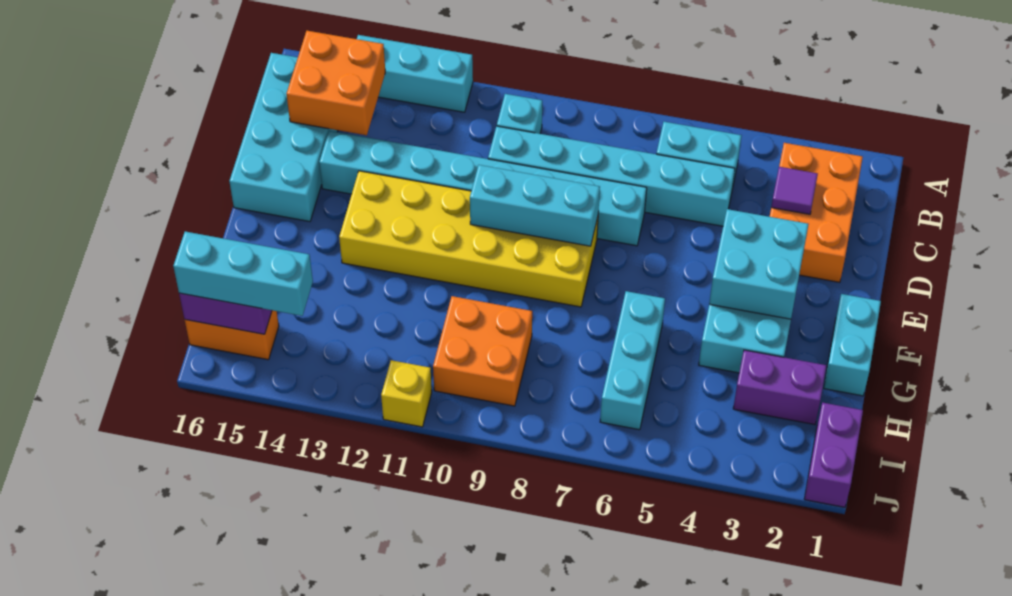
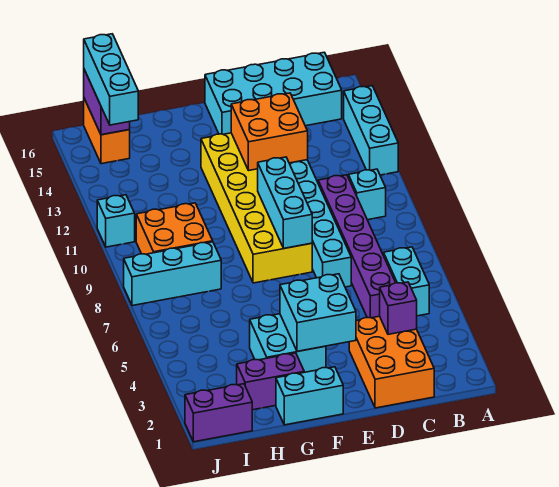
orange 2x3 brick [770,143,863,282] -> orange 2x3 brick turned to [349,316,434,408]
orange 2x2 brick [287,31,385,135] -> orange 2x2 brick moved to [231,93,308,171]
purple 1x1 tile [771,167,818,214] -> purple 1x1 brick [380,282,417,334]
cyan 1x6 brick [488,126,735,226] -> purple 1x6 brick [318,175,396,318]
cyan 1x3 brick [600,291,665,430] -> cyan 1x3 brick moved to [124,242,221,306]
purple 1x2 brick [733,350,826,425] -> purple 1x2 brick turned to [237,353,304,410]
yellow 1x1 brick [381,360,432,427] -> cyan 1x1 brick [97,195,135,247]

